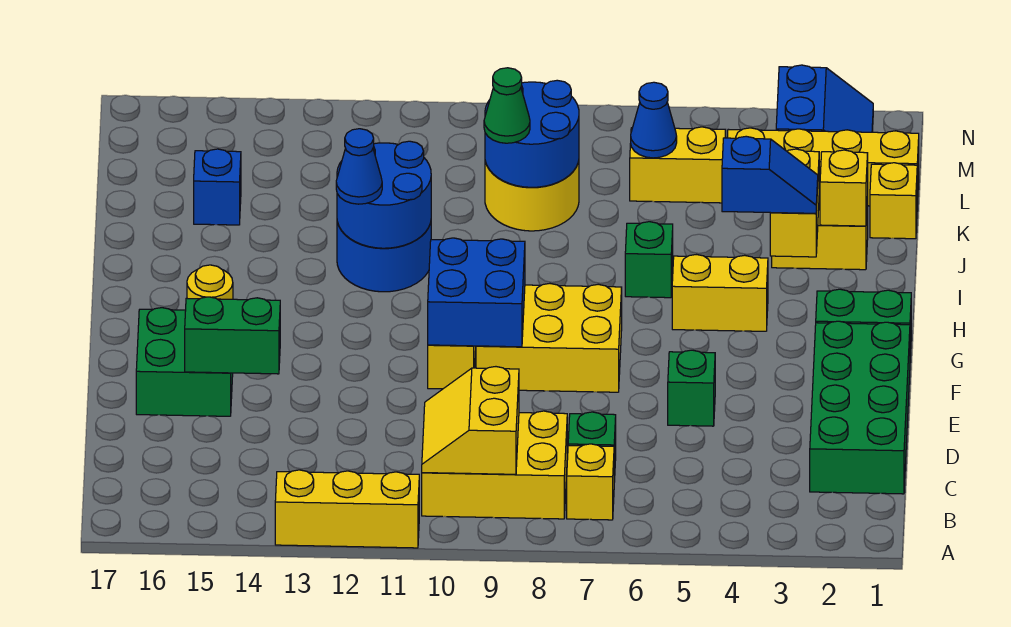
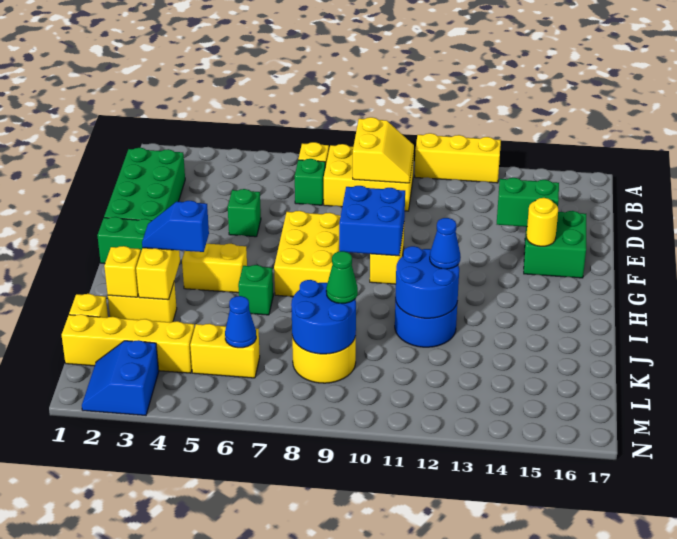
yellow 2x3 brick [476,284,622,392] -> yellow 2x3 brick turned to [274,211,341,297]
blue 1x1 brick [194,149,241,225] -> none

